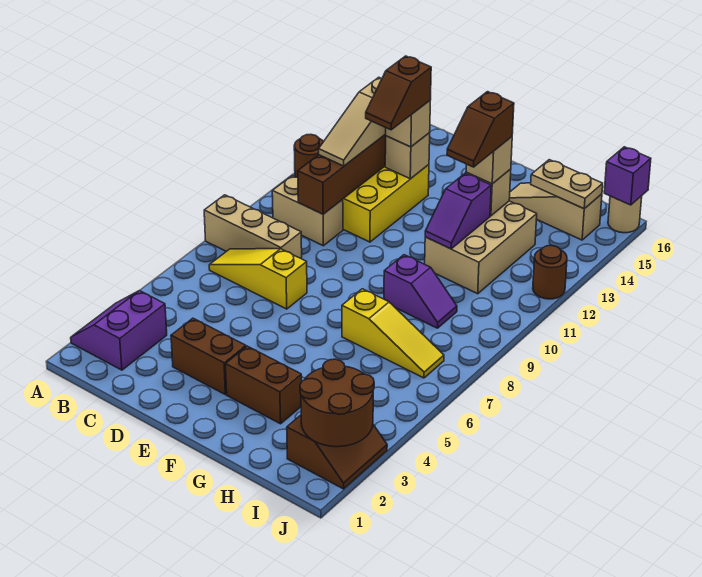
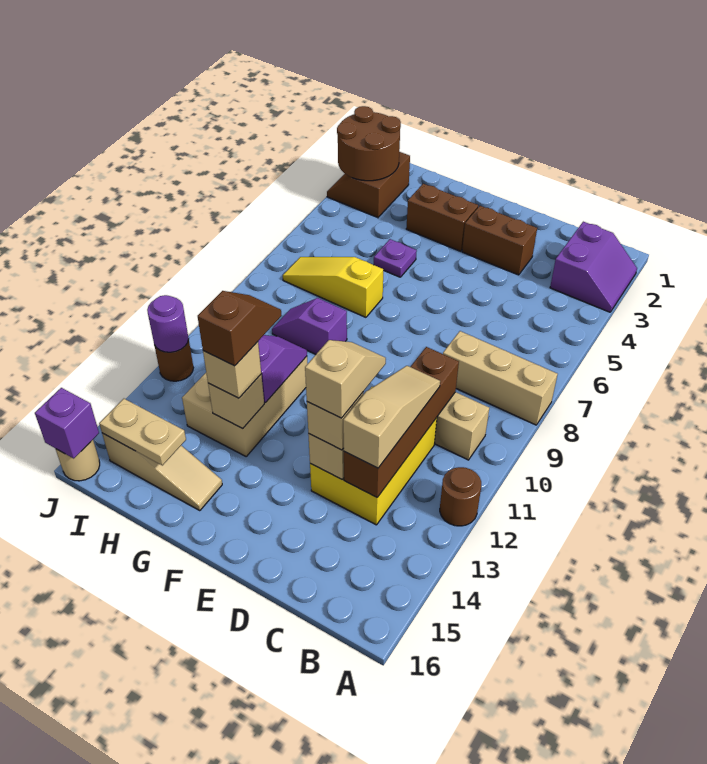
yellow 1x3 slope [209,249,307,309] -> none
brown 1x2 slope [366,56,431,130] -> tan 1x2 slope [305,340,386,418]
none -> purple 1x1 plate [374,239,417,277]
none -> purple 1x1 round brick [147,295,189,352]

